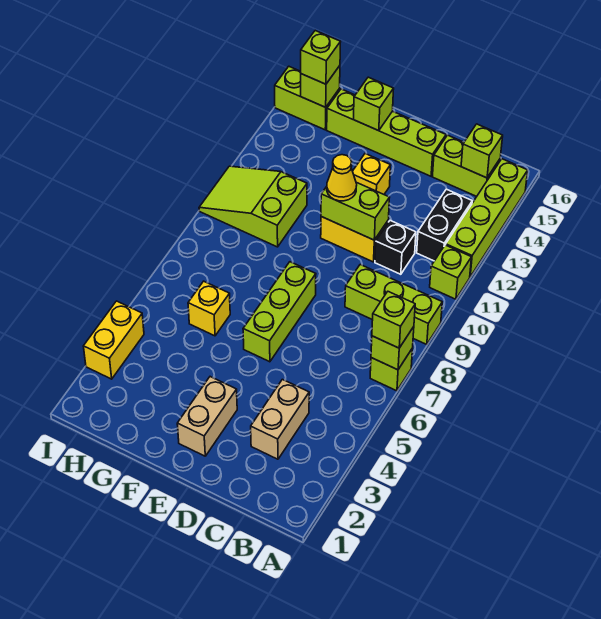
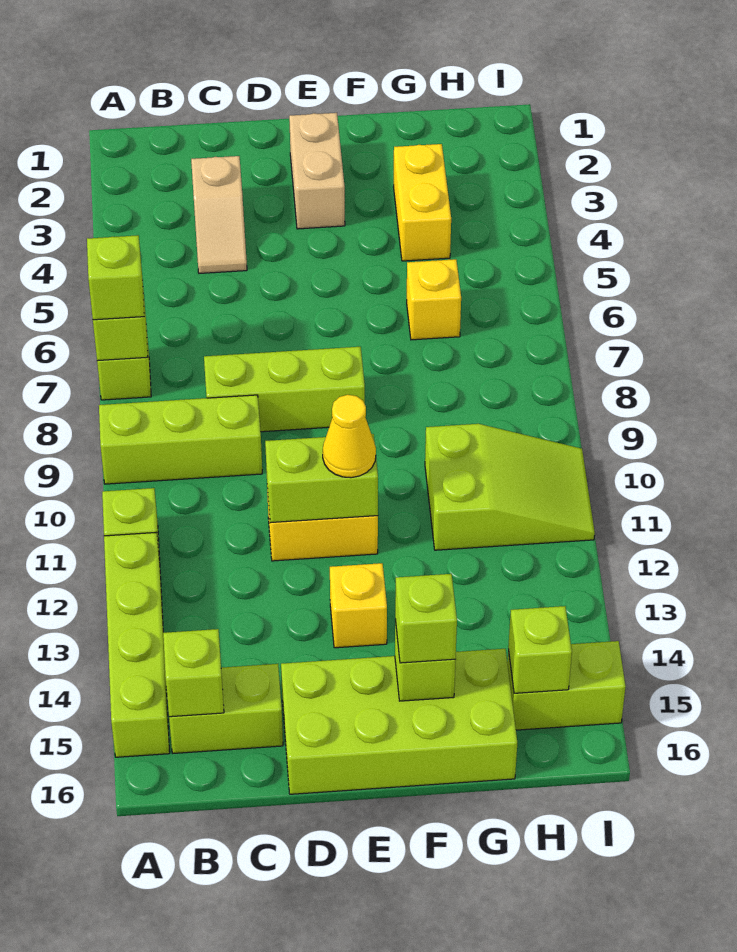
black 1x2 brick [417,189,472,261] -> none
tan 1x2 brick [251,379,309,459] -> tan 1x2 slope [191,156,247,273]
black 1x1 brick [375,221,416,274] -> none
lime 1x4 brick [327,89,446,176] -> lime 2x4 brick [281,649,517,794]
lime 1x3 brick [243,262,316,362] -> lime 1x3 brick turned to [204,347,365,432]
lime 1x1 brick [301,31,340,84] -> lime 1x1 brick moved to [395,574,457,663]
yellow 1x2 brick [83,301,144,379] -> yellow 1x2 brick moved to [394,144,451,261]

